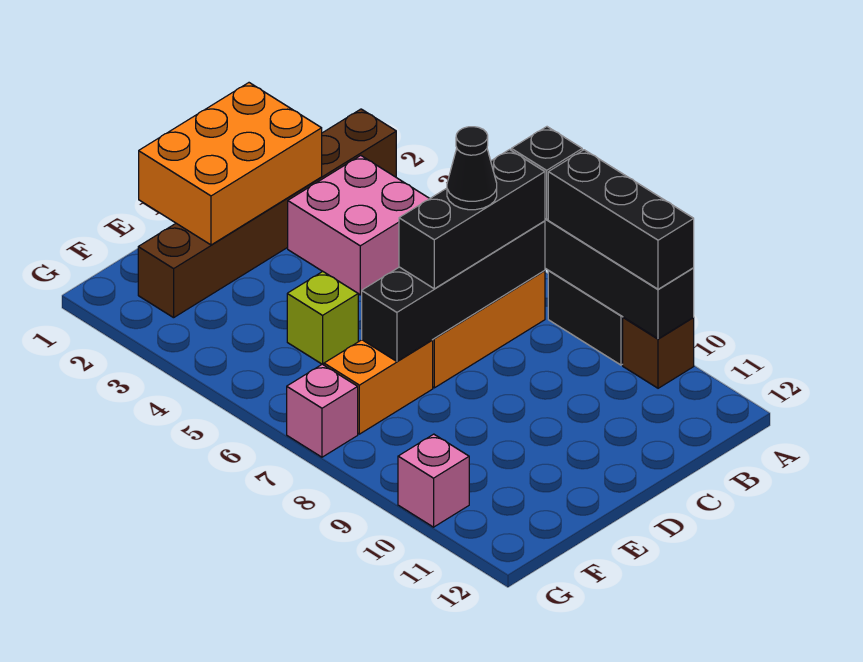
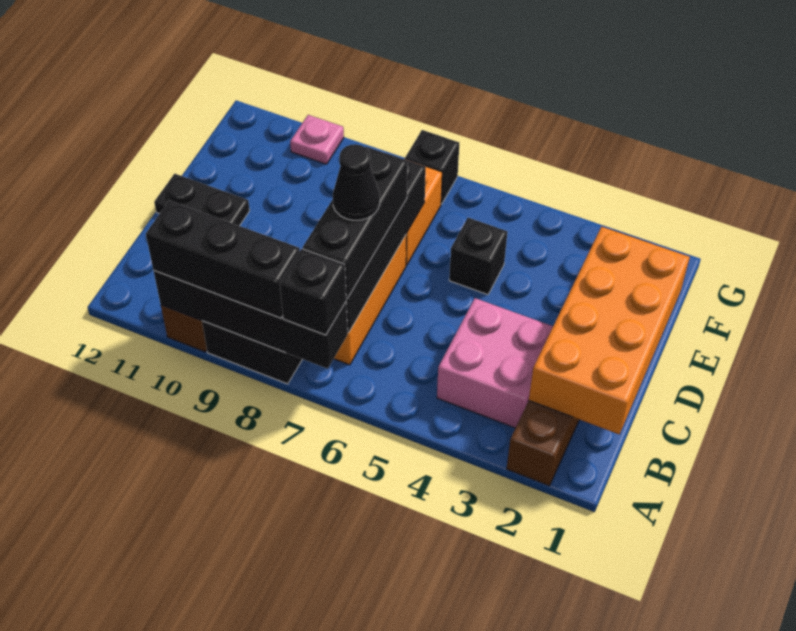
orange 2x3 brick [139,83,322,245] -> orange 2x4 brick [529,227,690,434]
none -> black 1x2 plate [154,174,250,226]
lime 1x1 brick [287,271,358,364] -> black 1x1 brick [449,218,507,295]
pink 1x1 brick [287,364,358,457] -> black 1x1 brick [405,130,459,204]
pink 1x1 brick [398,434,469,527] -> pink 1x1 plate [290,115,344,164]

